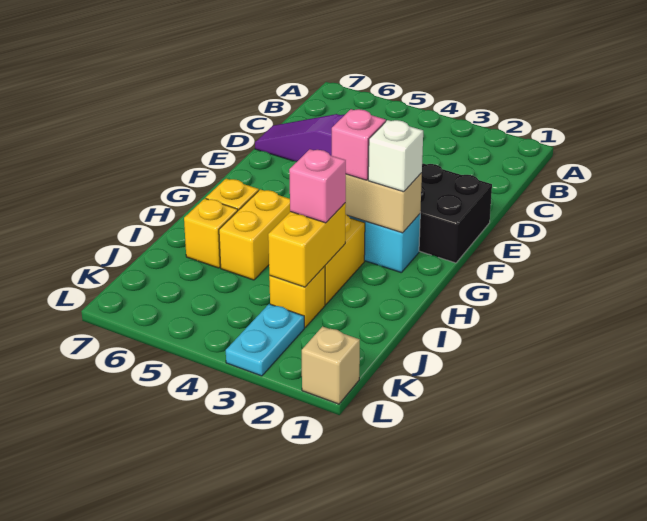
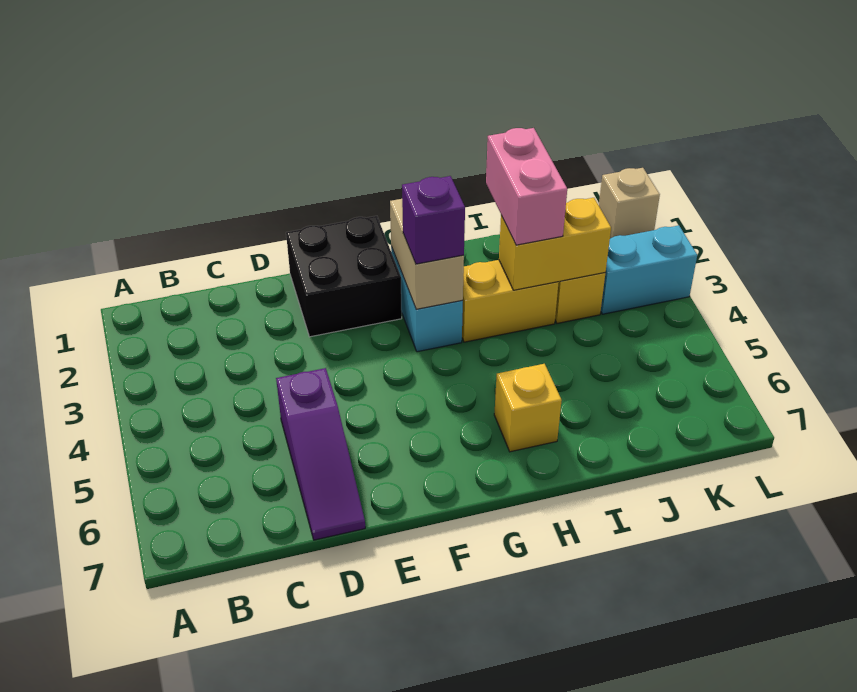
white 1x1 brick [368,120,423,192] -> none
pink 1x1 brick [332,109,386,180] -> purple 1x1 brick [402,176,465,264]
yellow 1x2 brick [219,189,290,280] -> none
pink 1x1 brick [289,149,346,223] -> pink 1x2 brick [486,128,567,245]
yellow 1x1 brick [184,199,238,268] -> none
cyan 1x2 plate [226,304,304,376] -> cyan 1x2 brick [601,225,697,314]

